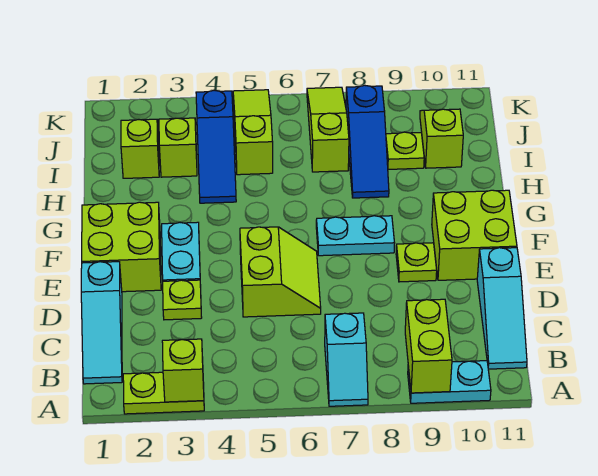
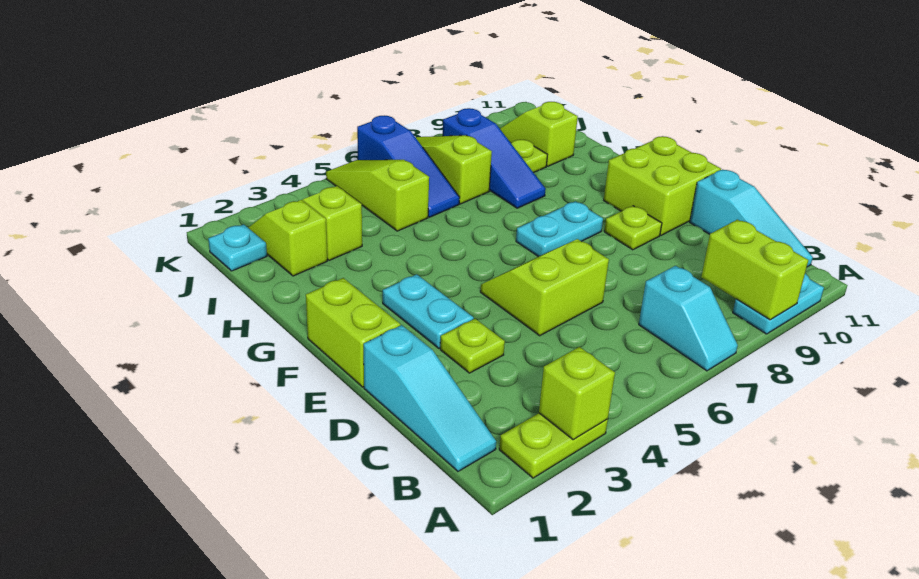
lime 2x2 slope [240,227,321,317] -> lime 2x2 slope turned to [480,239,609,336]
lime 2x2 brick [82,202,161,292] -> lime 1x2 brick [306,278,400,387]
blue 1x3 slope [196,90,236,203] -> blue 1x3 slope moved to [357,116,460,217]
none -> cyan 1x1 plate [208,224,267,271]

